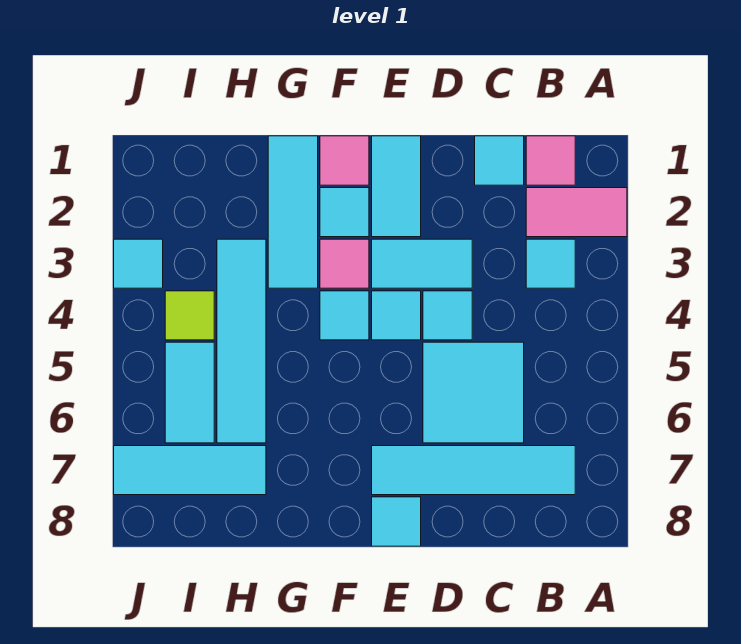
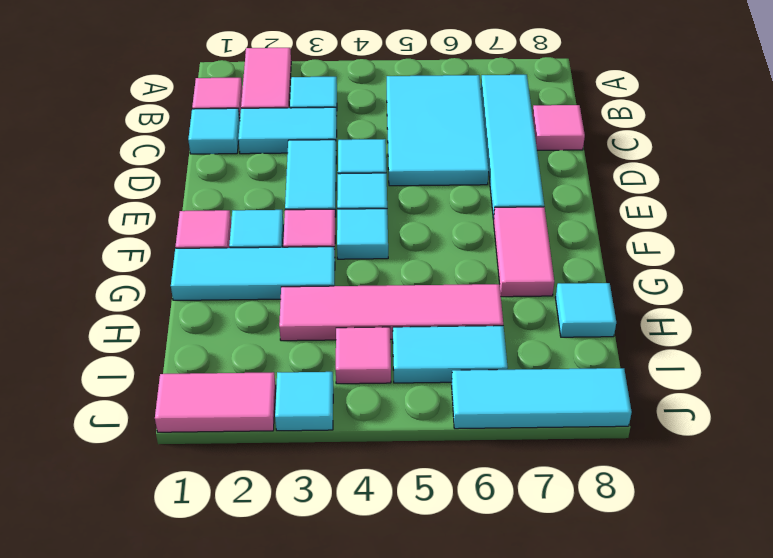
cyan 2x2 tile [423,342,524,443] -> cyan 2x3 tile [387,75,489,186]
none -> pink 1x1 tile [532,105,585,150]
cyan 1x2 tile [372,136,421,237] -> cyan 1x2 tile moved to [238,107,337,154]
cyan 1x1 tile [372,497,421,546] -> cyan 1x1 tile moved to [556,283,616,337]
none -> pink 1x2 tile [494,207,554,297]
cyan 1x4 tile [217,239,266,443] -> pink 1x4 tile [279,284,503,341]
cyan 1x3 tile [114,446,266,495] -> cyan 1x3 tile turned to [452,368,632,429]
lime 1x1 tile [165,291,214,340] -> pink 1x1 tile [336,327,391,384]
none -> pink 1x2 tile [155,372,276,432]

